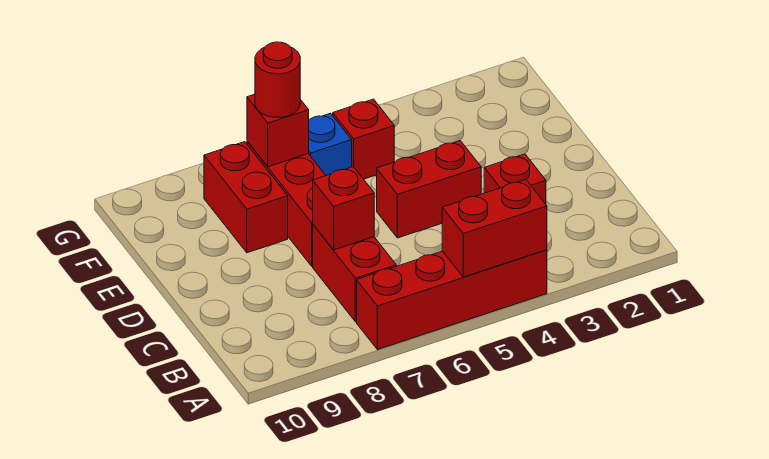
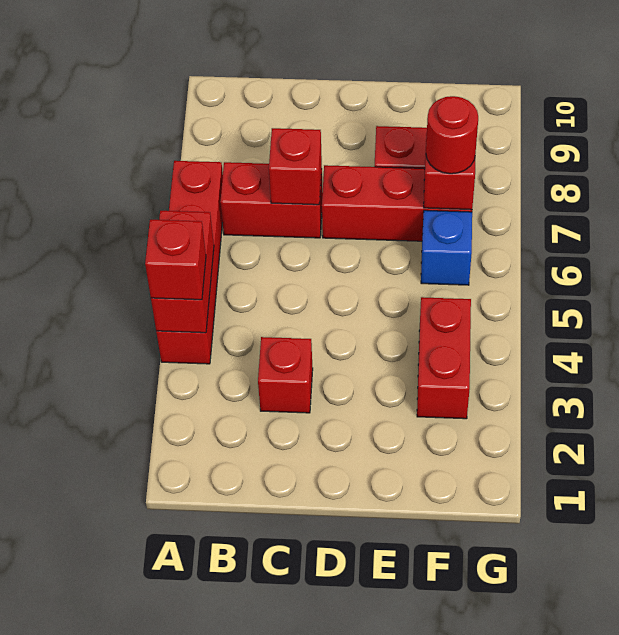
red 1x2 brick [377,141,481,238] -> red 1x2 brick moved to [417,297,471,419]
red 1x1 brick [333,99,394,179] -> red 1x1 brick moved to [145,220,206,300]

